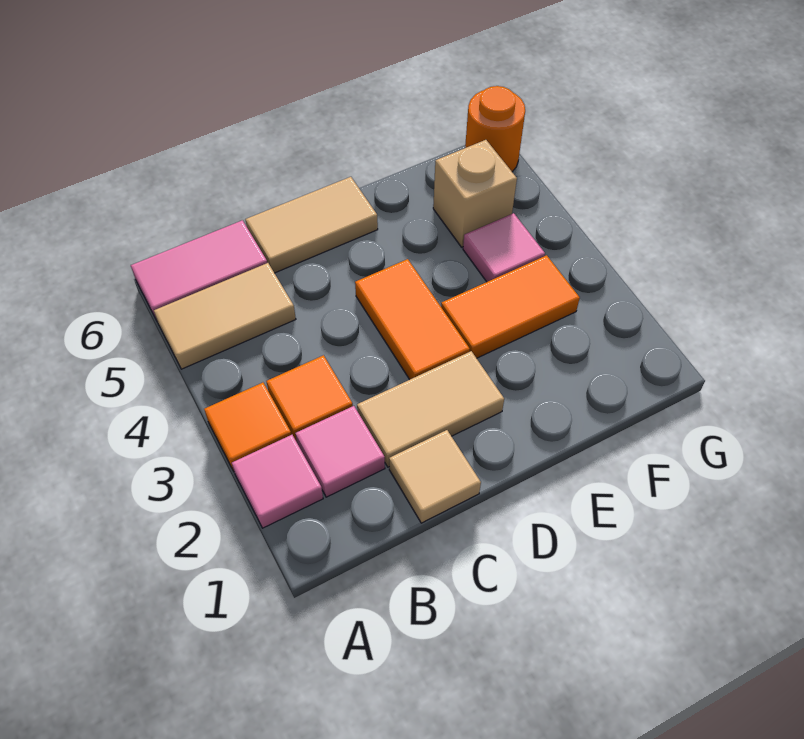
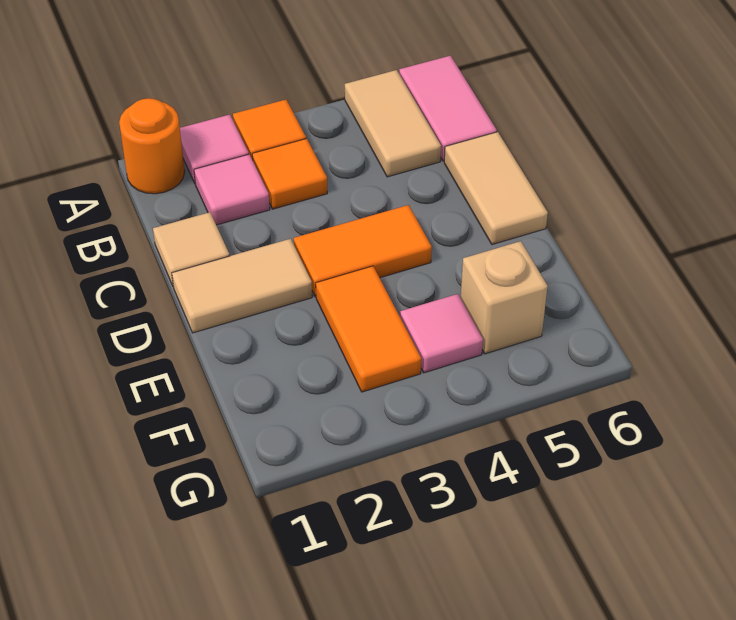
tan 1x2 tile [357,351,504,467] -> tan 1x2 tile turned to [172,239,312,333]
orange 1x1 round brick [465,86,525,172] -> orange 1x1 round brick moved to [119,98,185,194]

